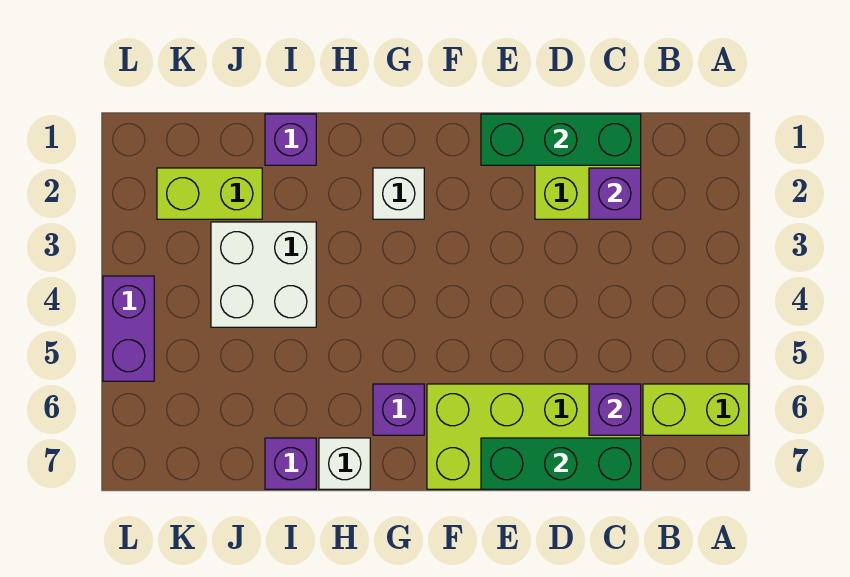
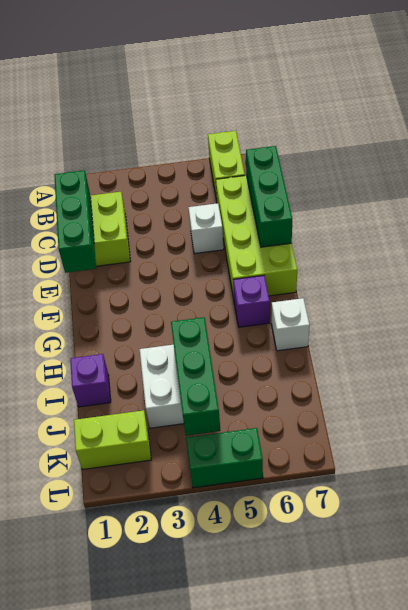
purple 1x1 brick [589,168,641,219] -> none
purple 1x1 brick [589,384,641,435] -> none
white 1x1 brick [373,168,424,219] -> white 1x1 brick moved to [188,203,224,254]
none -> green 1x3 brick [171,317,220,436]
purple 1x1 brick [265,438,316,489] -> none
lime 1x2 brick [157,168,262,219] -> lime 1x2 brick turned to [74,410,151,470]
purple 1x2 brick [103,276,154,381] -> green 1x2 brick [186,428,263,488]

